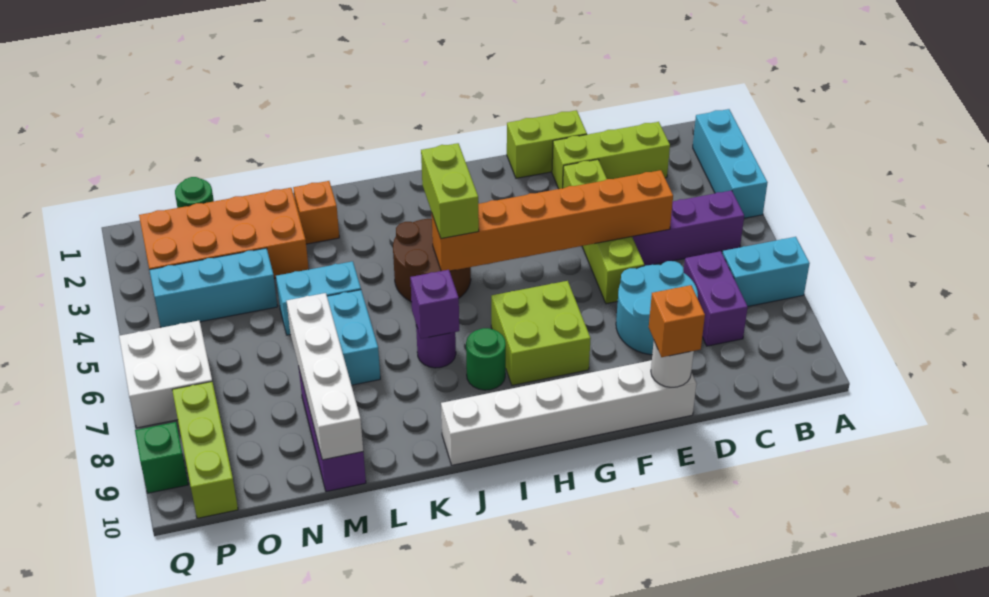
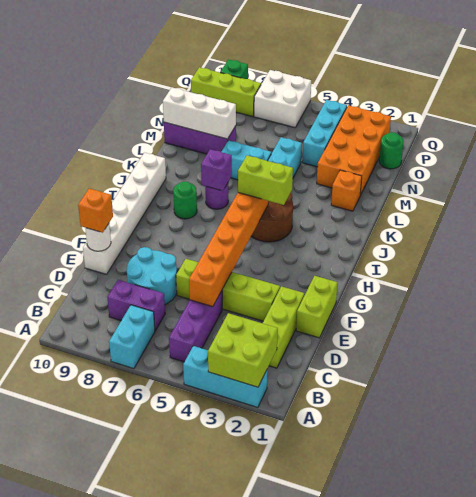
lime 2x2 brick [491,281,591,385] -> lime 2x2 brick moved to [208,313,278,387]
white 1x4 brick [287,293,363,460] -> white 1x3 brick [163,88,236,139]

